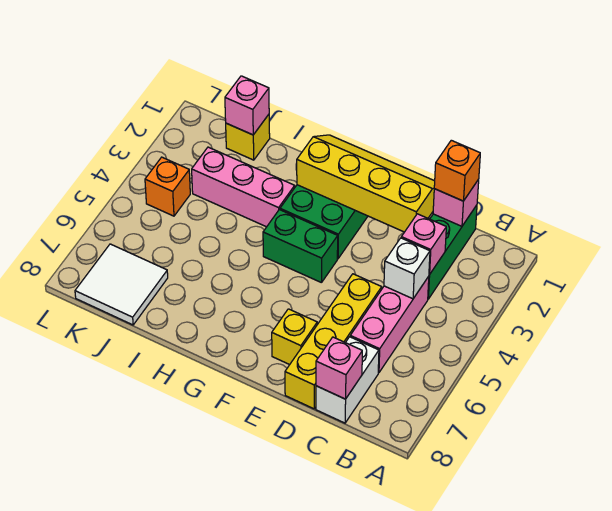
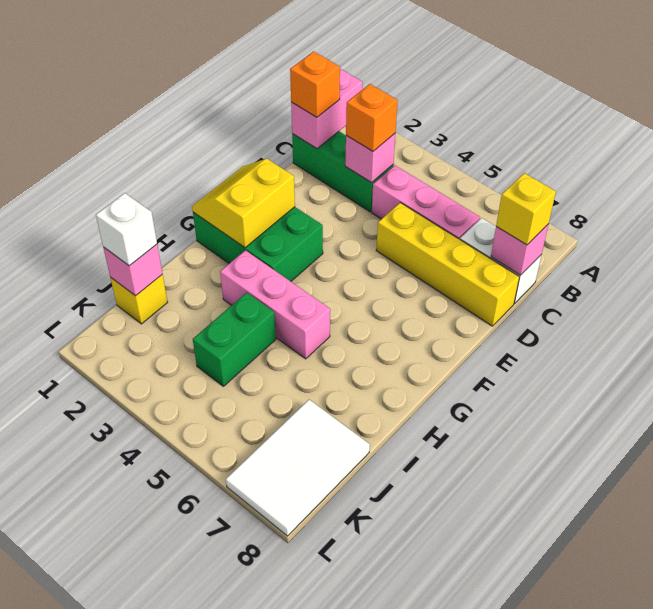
pink 1x1 brick [433,179,479,226] -> pink 1x2 brick [291,69,363,149]
white 1x1 brick [384,238,430,299] -> white 1x1 brick moved to [96,193,157,266]
yellow 2x4 slope [297,135,435,232] -> yellow 2x2 slope [192,159,295,248]
yellow 1x1 brick [272,309,317,365] -> yellow 1x1 brick moved to [496,173,556,245]
green 1x2 brick [263,210,338,283] -> green 1x2 brick moved to [193,293,276,386]
pink 1x3 brick [192,147,295,227] -> pink 1x3 brick turned to [220,250,330,359]
white 2x2 tile [75,244,168,325] -> white 2x3 tile [226,400,370,536]
orange 1x1 brick [145,157,190,216] -> orange 1x1 brick moved to [346,84,398,151]

